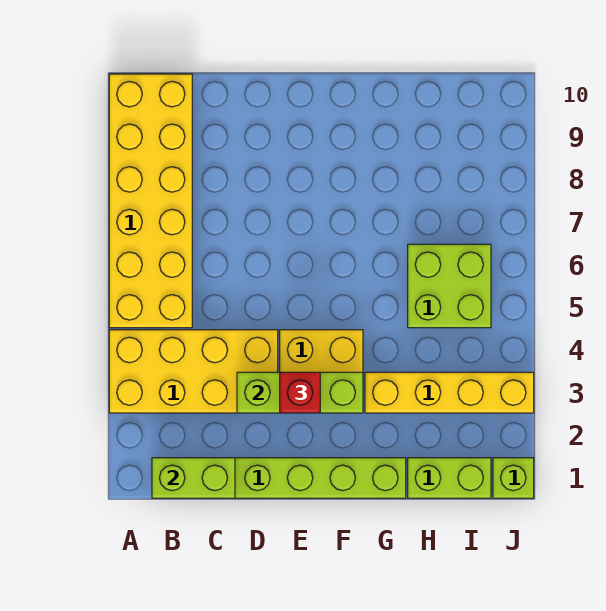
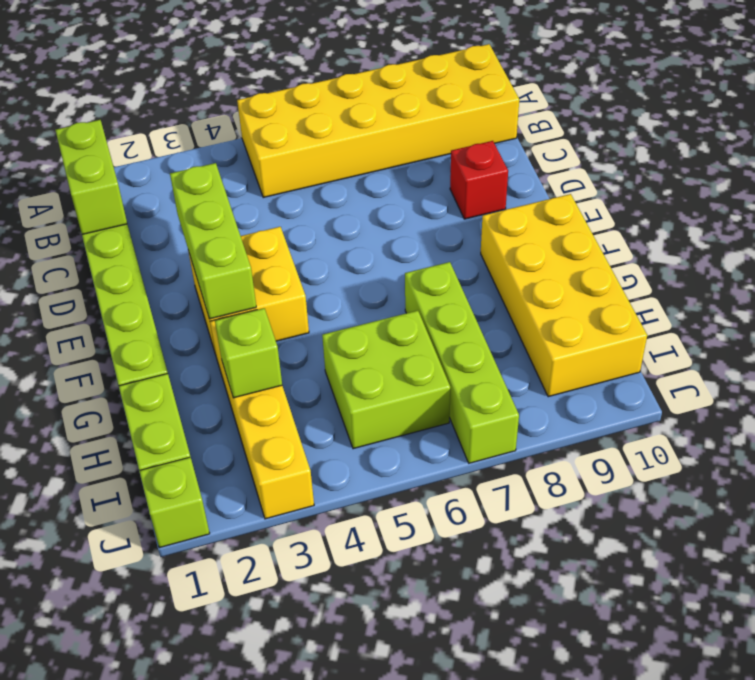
yellow 2x4 brick [109,330,278,413] -> yellow 2x4 brick moved to [481,194,647,397]
red 1x1 brick [280,372,320,413] -> red 1x1 brick moved to [450,141,508,219]
none -> lime 1x4 brick [405,262,519,463]
none -> lime 1x1 brick [215,308,282,398]

